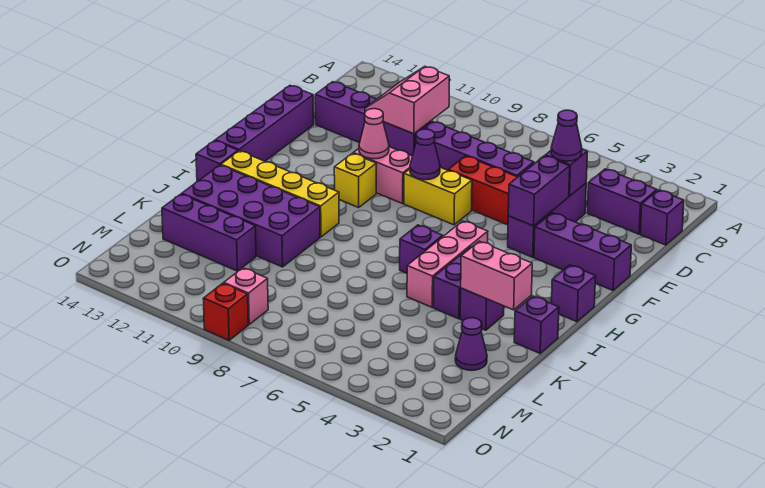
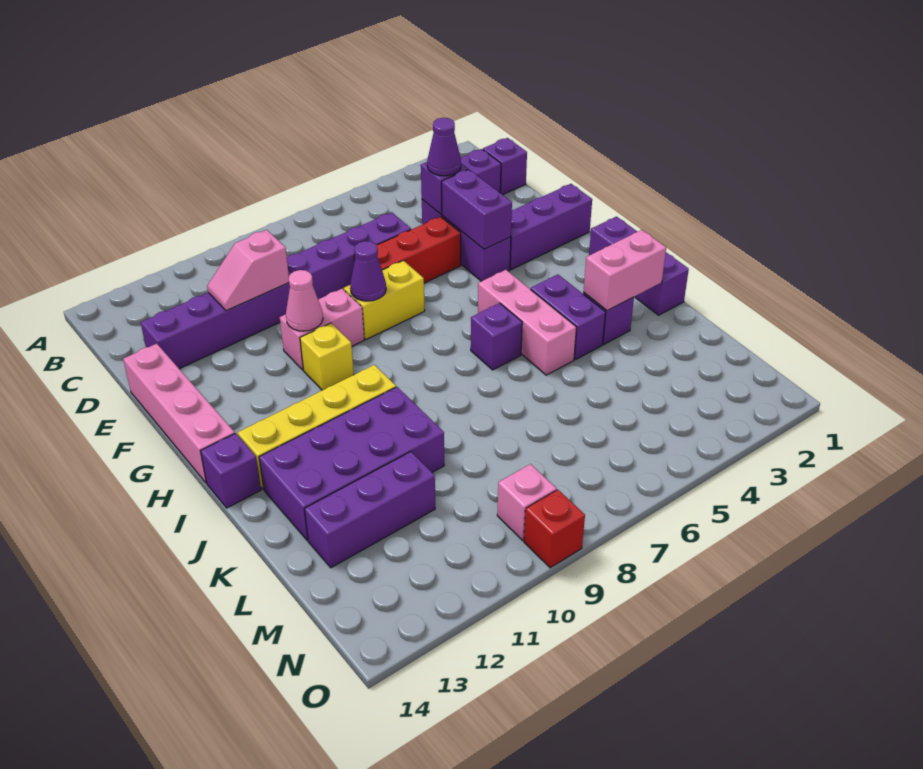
pink 2x2 slope [365,66,449,134] -> pink 1x2 slope [207,230,289,311]
purple 1x4 brick [215,85,314,161] -> pink 1x4 brick [123,344,235,483]
purple 1x1 cone [455,318,487,370] -> none

